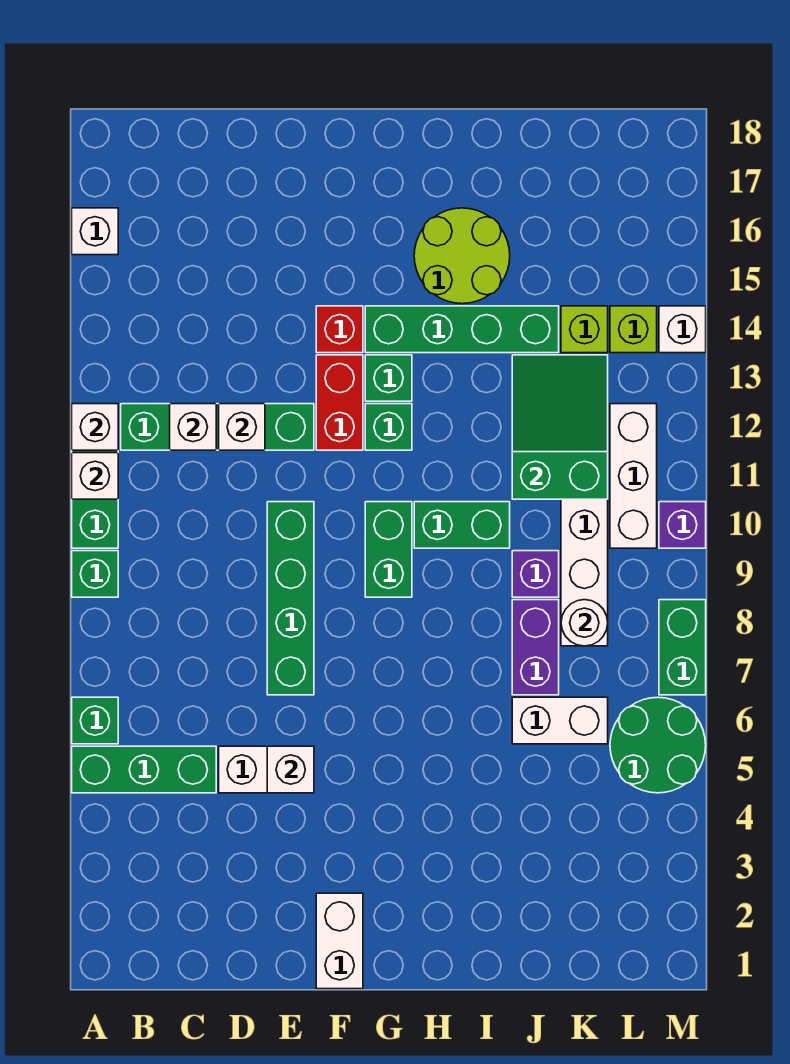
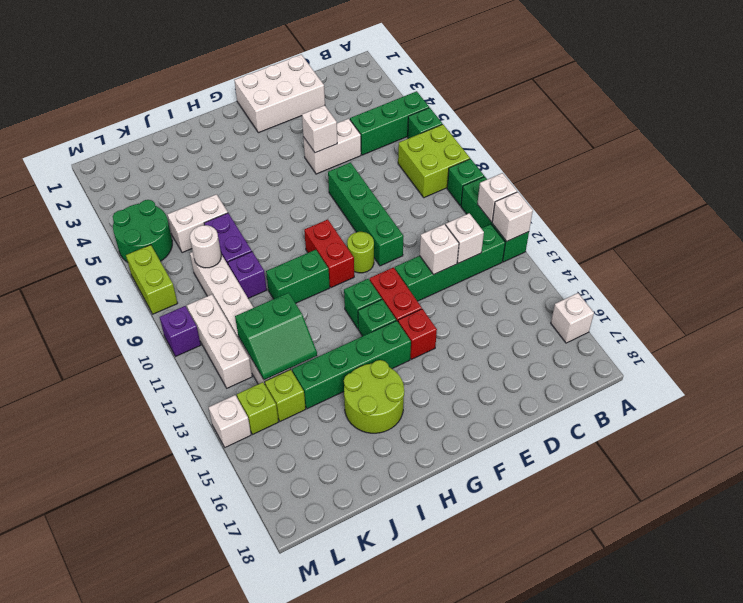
none -> lime 2x2 brick [398,124,470,198]
white 1x2 brick [316,893,363,989] -> white 2x3 brick [234,55,325,133]
none -> lime 1x1 round brick [347,232,374,273]
green 1x2 brick [365,502,412,597] -> red 1x2 brick [304,219,354,288]
green 2x3 slope [512,355,608,499] -> green 2x2 slope [235,293,317,380]
green 1x2 brick [659,600,706,695] -> lime 1x2 brick [126,245,178,314]

